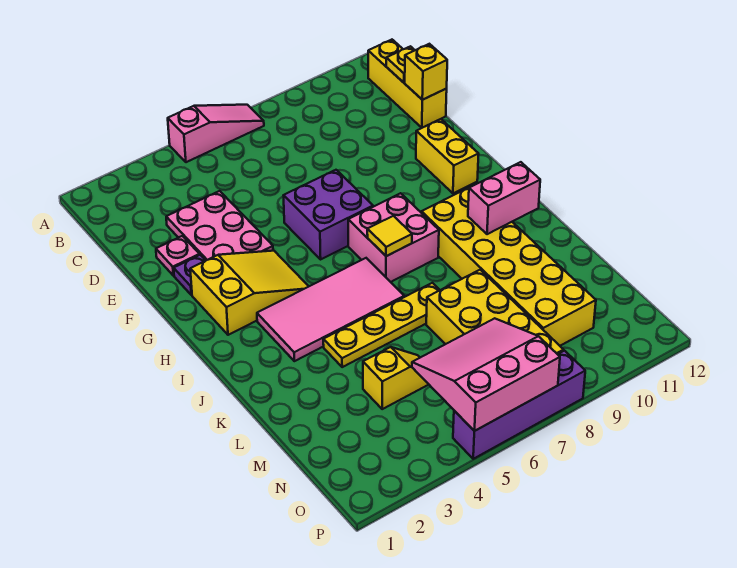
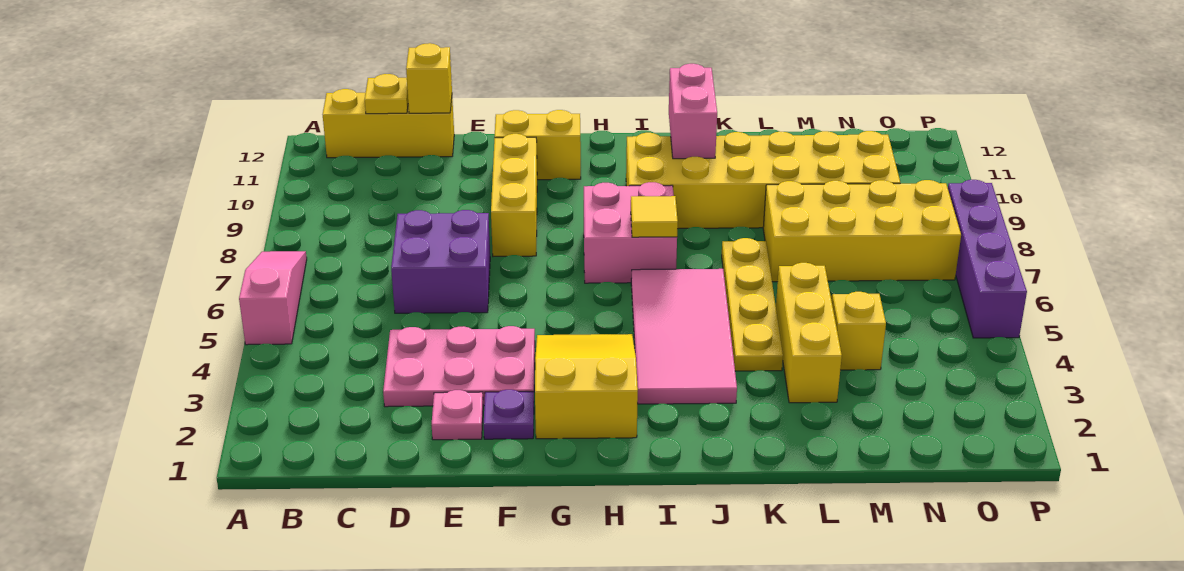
purple 2x2 brick [284,170,373,259] -> purple 2x2 brick moved to [391,210,490,313]
none -> yellow 1x3 brick [491,134,537,256]
none -> yellow 1x3 brick [776,263,842,403]
pink 3x3 slope [412,318,560,431] -> none

